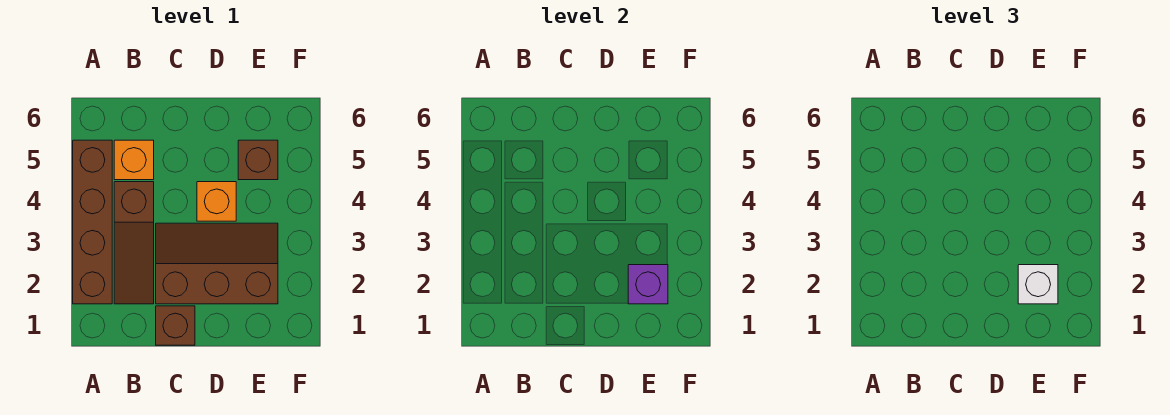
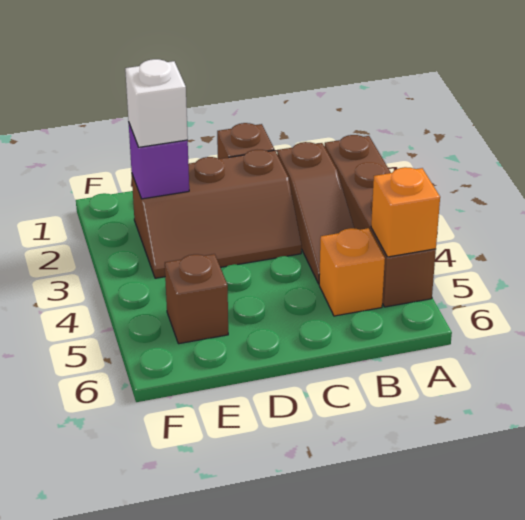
brown 1x3 slope [114,182,154,304] -> brown 1x3 slope turned to [277,142,354,284]
orange 1x1 brick [197,182,236,221] -> orange 1x1 brick moved to [371,167,440,257]

